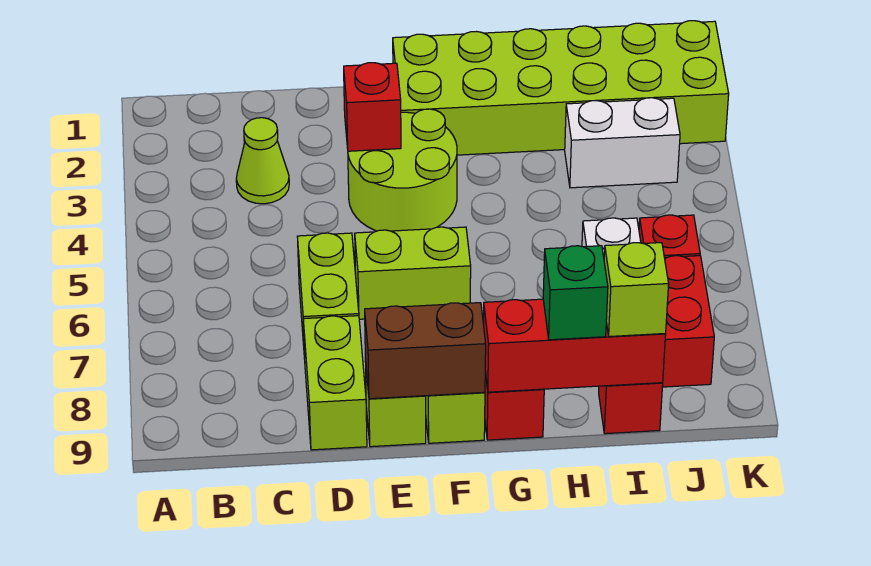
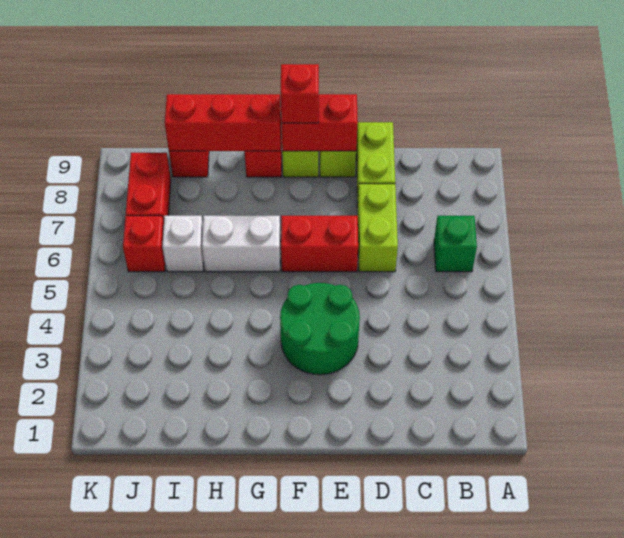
lime 1x1 cone [236,118,289,204] -> none
lime 2x2 round brick [348,109,457,231] -> green 2x2 round brick [280,283,360,375]
red 1x1 brick [344,63,401,151] -> red 1x1 brick moved to [281,64,319,123]
lime 1x2 brick [355,227,471,319] -> red 1x2 brick [281,216,358,272]
brown 1x2 brick [365,303,486,399] -> red 1x2 brick [282,94,358,151]
lime 2x6 brick [393,21,729,155] -> none
green 1x1 brick [543,246,608,340] -> green 1x1 brick moved to [434,216,477,272]
white 1x2 brick [565,98,680,188] -> white 1x2 brick moved to [202,216,281,272]
lime 1x1 brick [604,243,669,337] -> none

